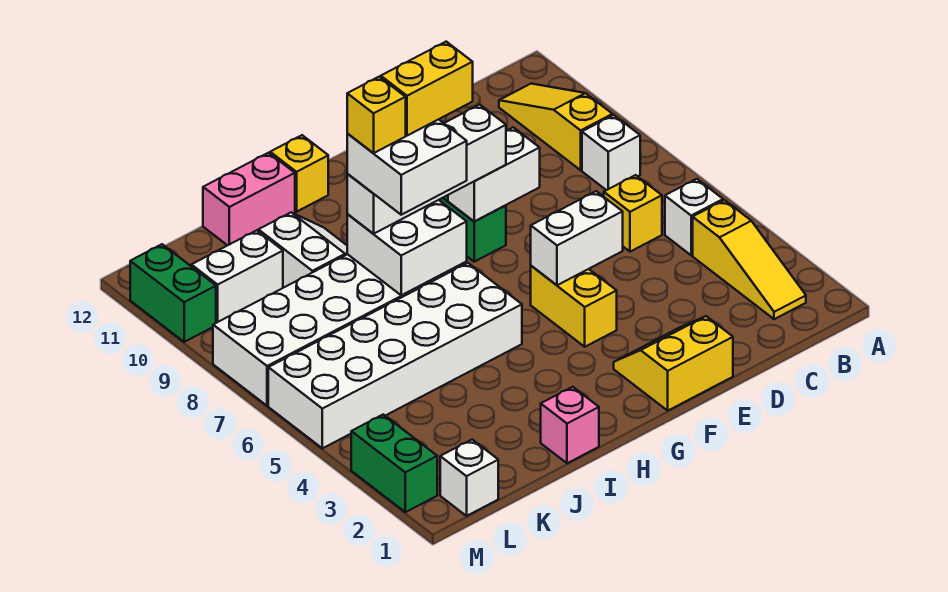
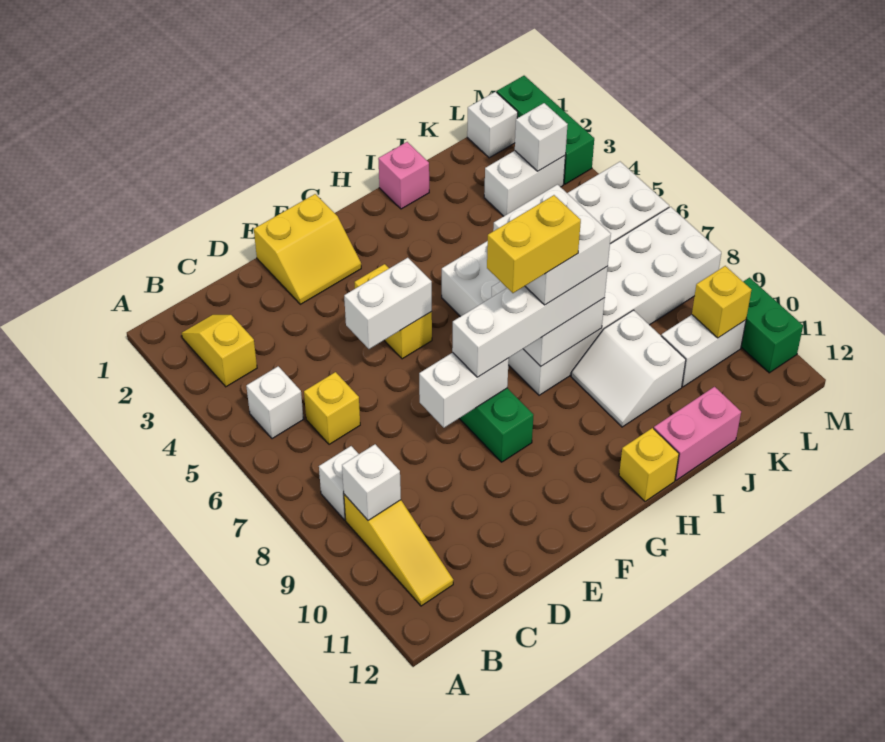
yellow 1x3 slope [693,200,806,319] -> yellow 1x2 slope [182,315,257,387]
none -> white 1x1 brick [342,444,401,520]
yellow 1x1 brick [347,77,406,153] -> yellow 1x1 brick moved to [692,266,751,338]
none -> white 1x2 brick [484,151,565,216]
none -> white 1x1 brick [515,103,568,171]
green 1x2 brick [351,414,437,512] -> green 1x3 brick [497,76,594,184]

